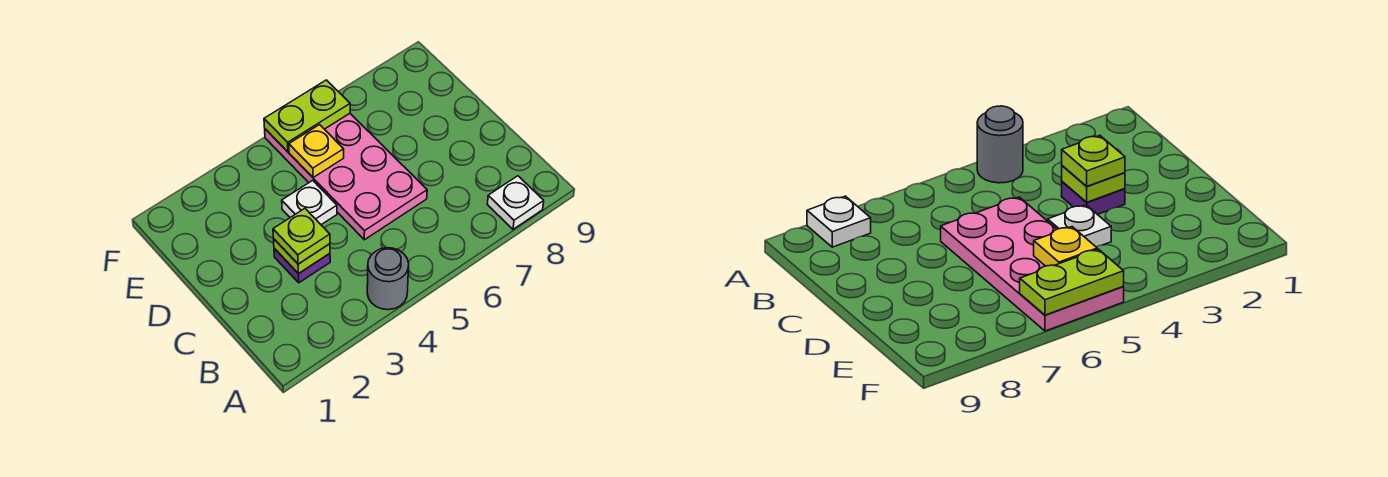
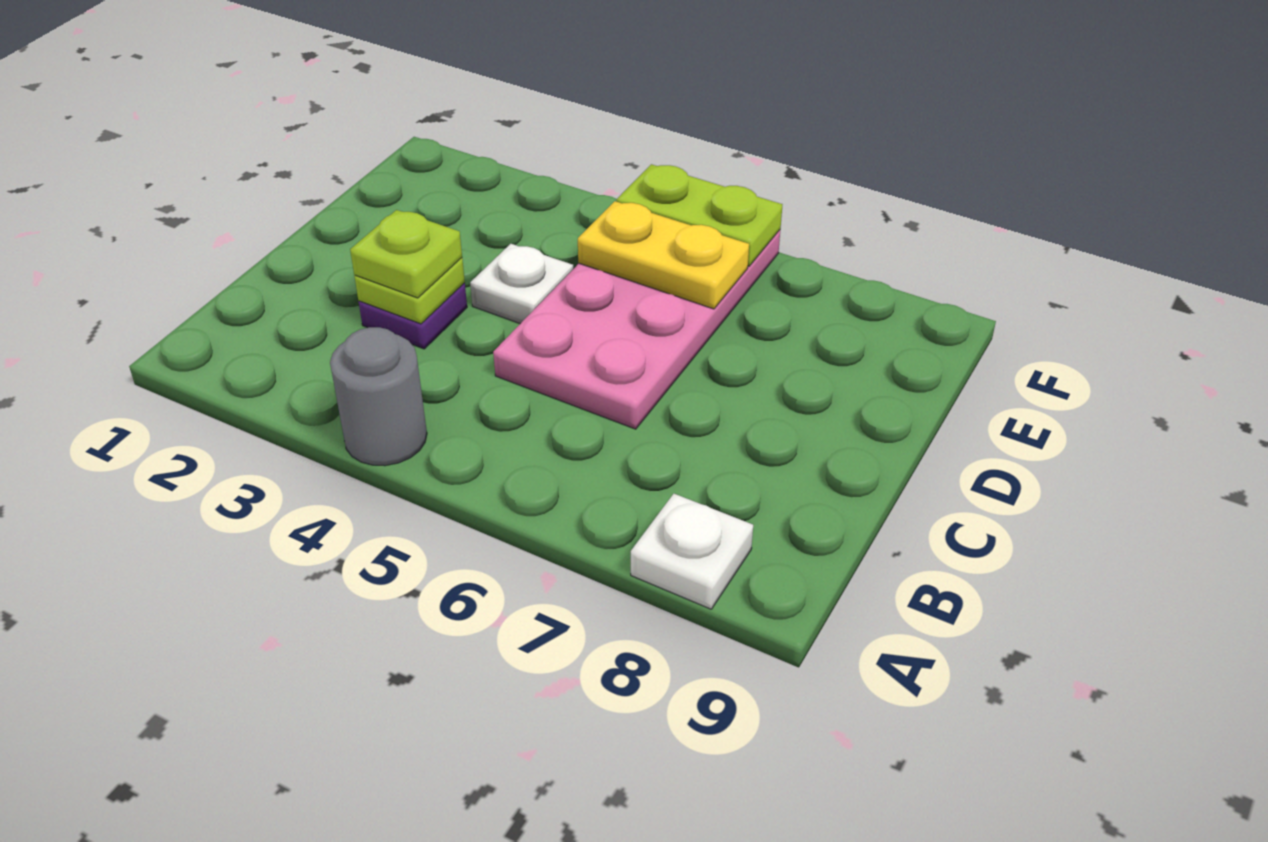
yellow 1x1 plate [289,125,344,178] -> yellow 1x2 plate [578,201,749,309]

